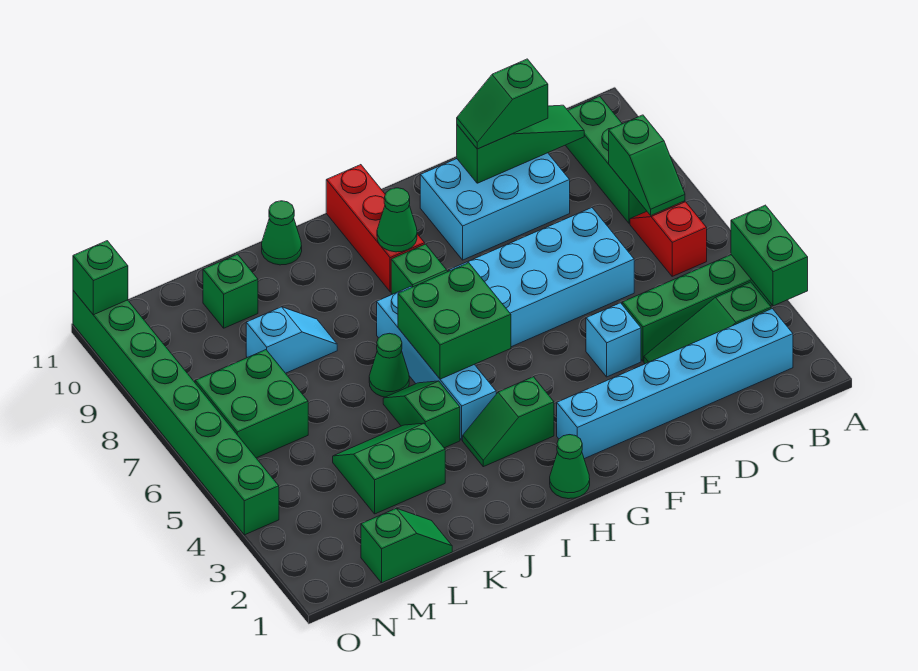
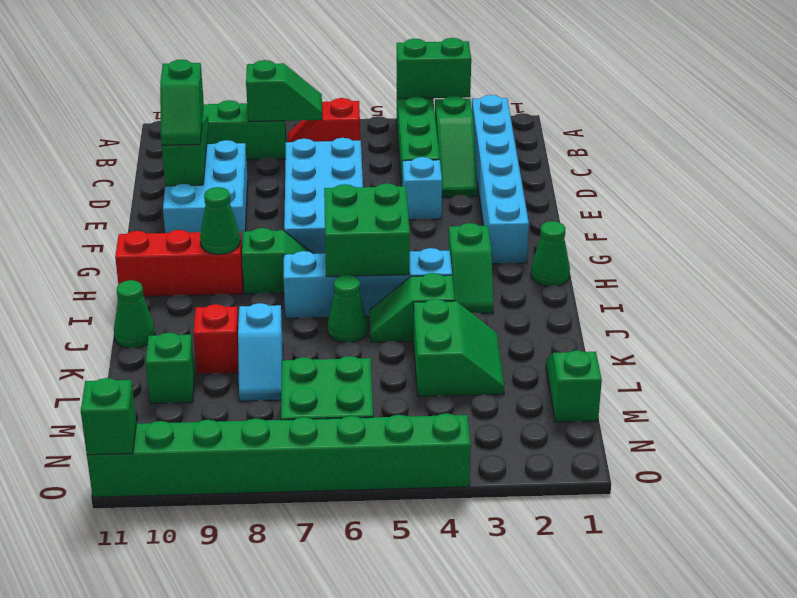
green 2x2 slope [333,423,445,514] -> green 2x2 slope turned to [414,299,504,397]
cyan 1x2 slope [246,307,337,373] -> cyan 1x2 slope turned to [238,303,283,401]
none -> red 1x1 brick [193,304,239,374]

